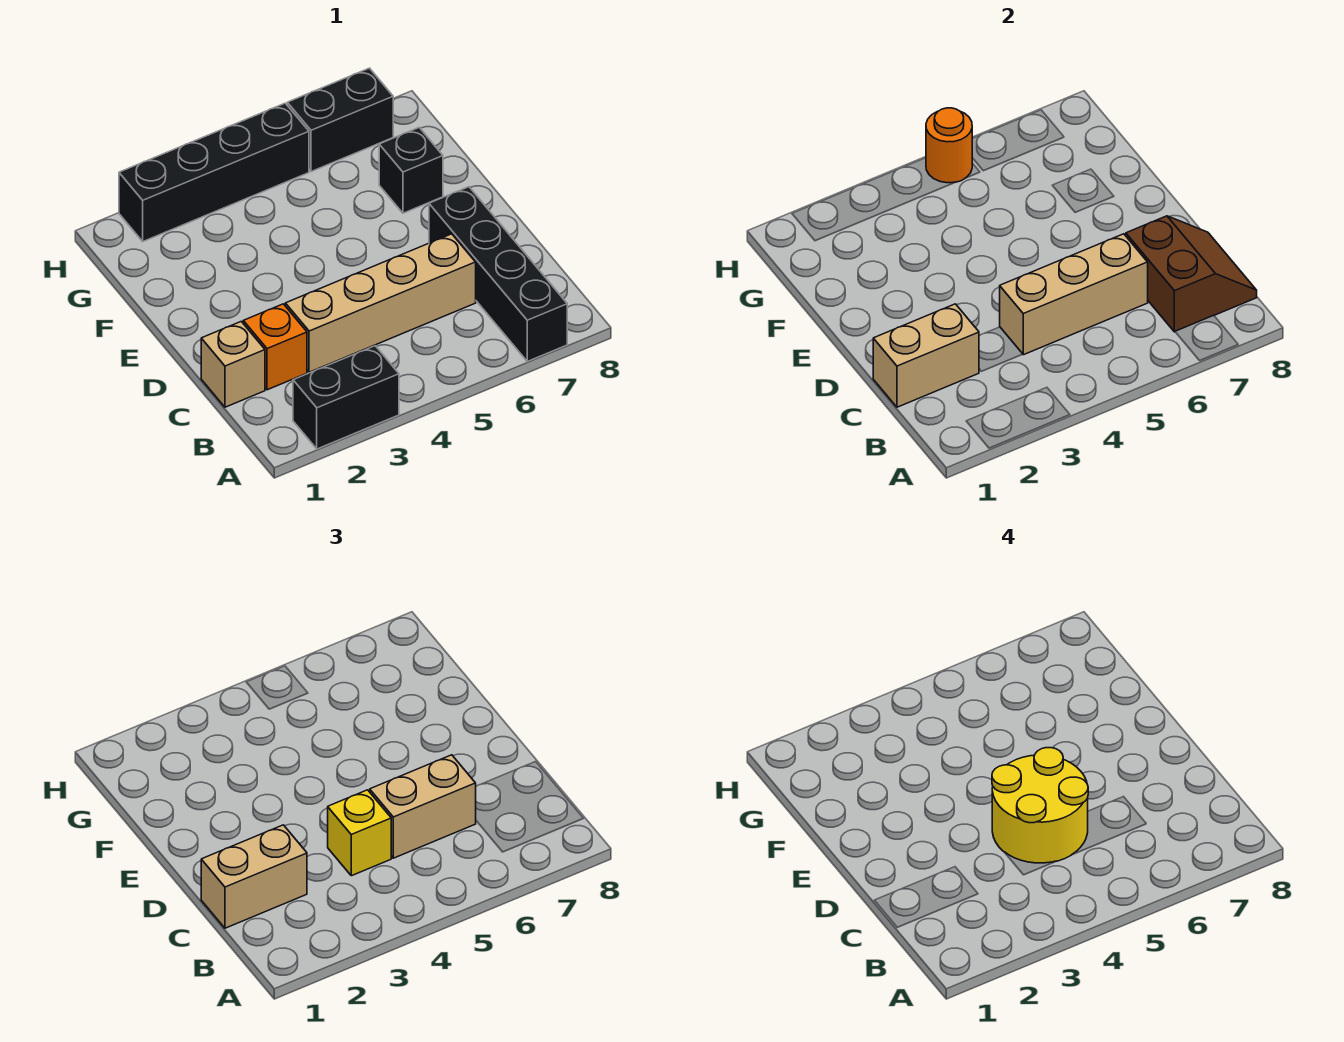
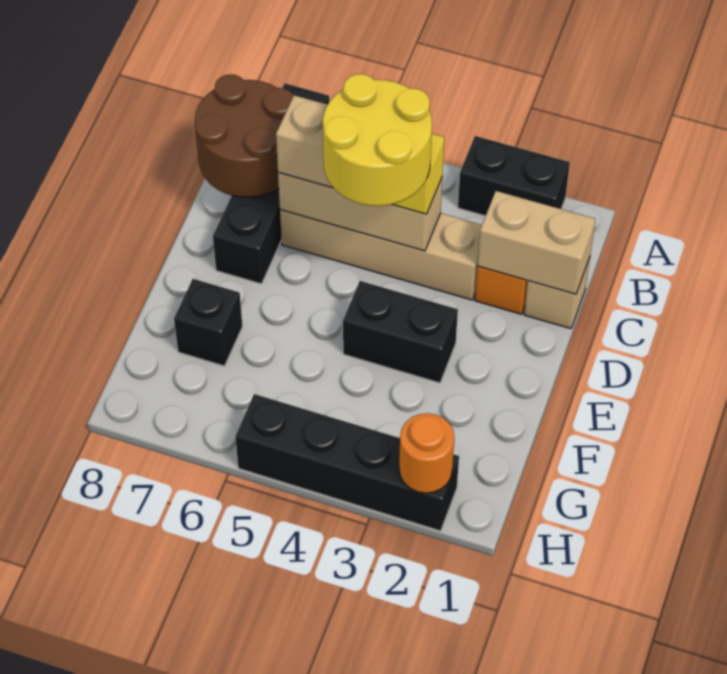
brown 2x2 slope [1126,216,1257,332] -> brown 2x2 round brick [195,74,294,197]
tan 1x2 brick [201,825,307,928] -> none
orange 1x1 round brick [926,108,972,183] -> orange 1x1 round brick moved to [399,413,454,493]
black 1x2 brick [287,68,393,172] -> black 1x2 brick moved to [343,281,458,383]

